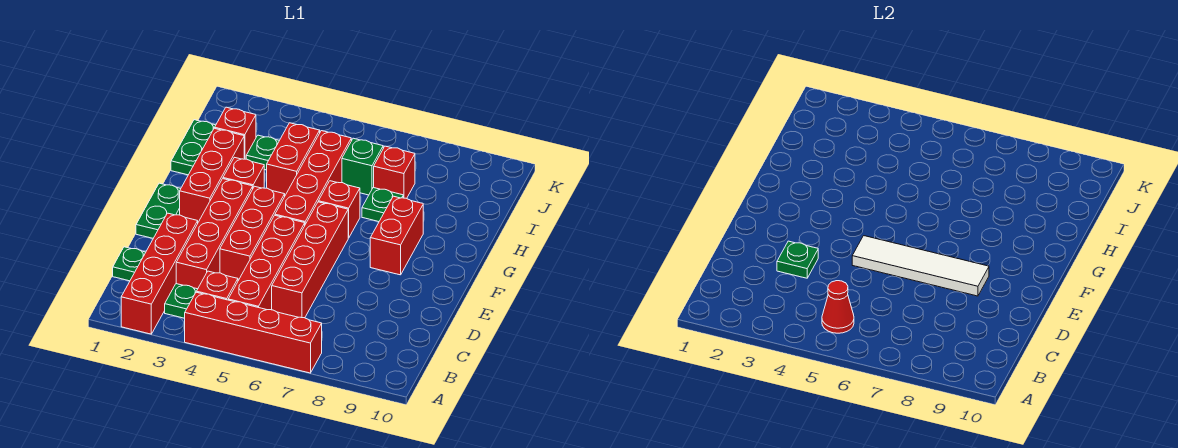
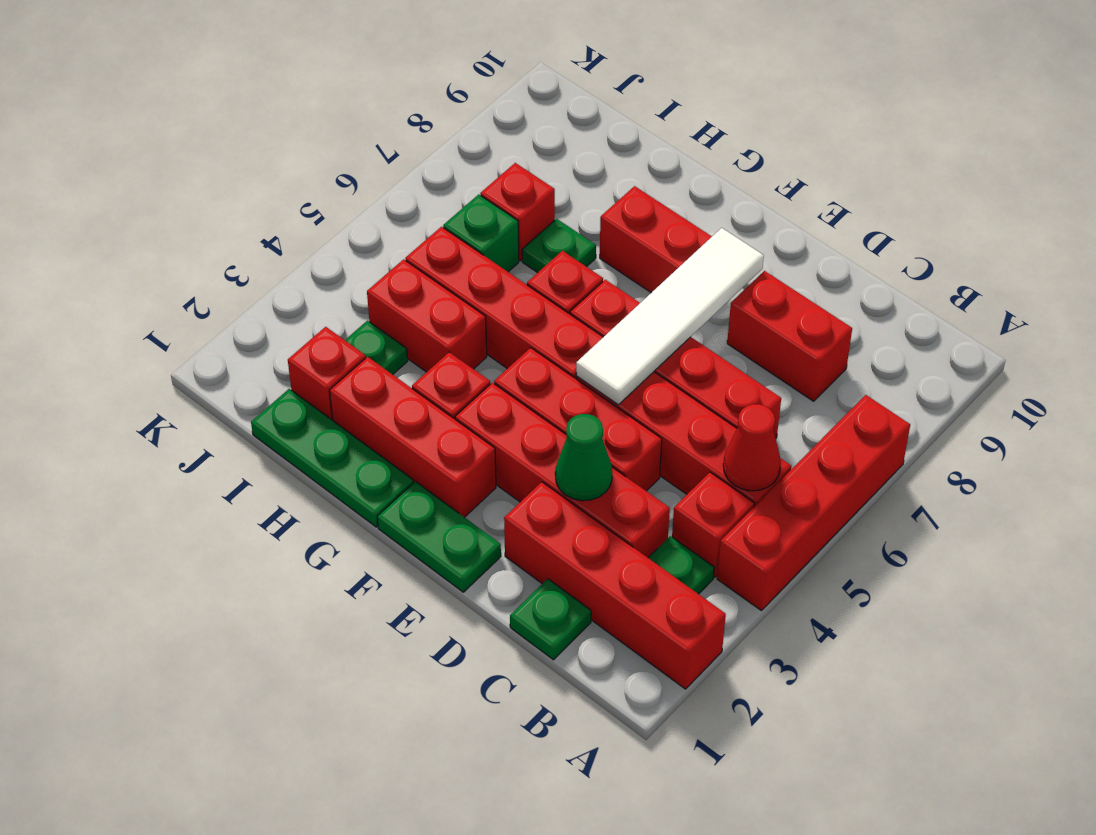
none -> red 1x2 brick [727,271,852,401]
green 1x1 plate [777,241,818,278] -> green 1x1 cone [555,414,612,501]
green 1x2 plate [171,120,216,175] -> green 1x3 plate [251,389,413,527]

